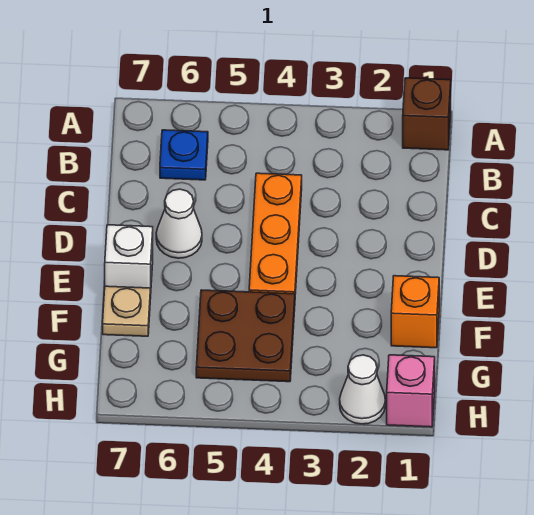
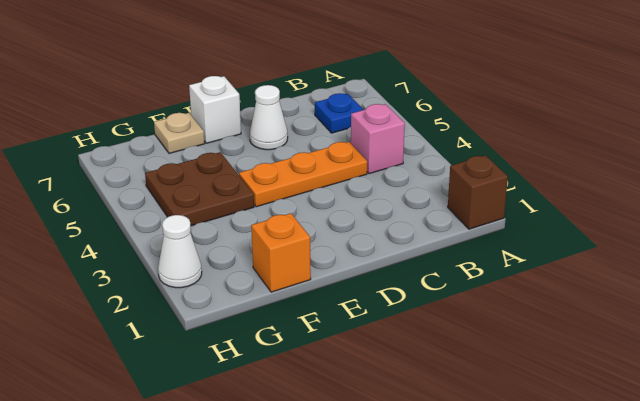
pink 1x1 brick [387,355,435,427] -> pink 1x1 brick moved to [351,104,405,174]

